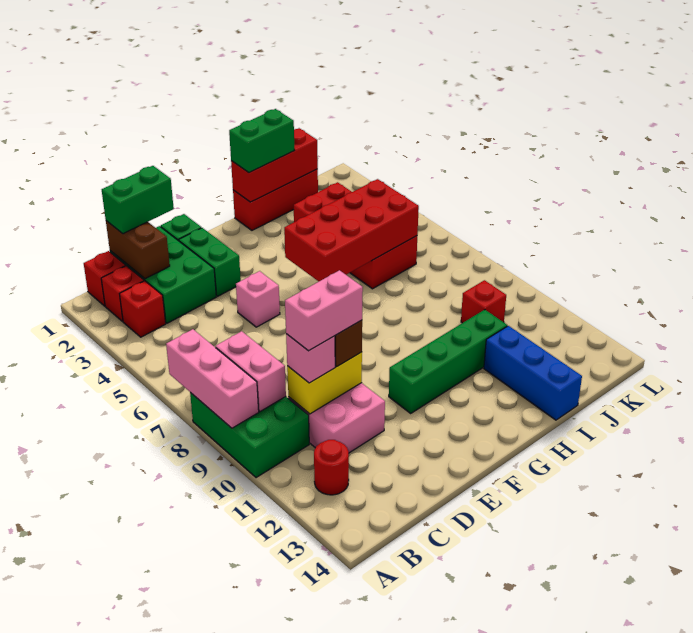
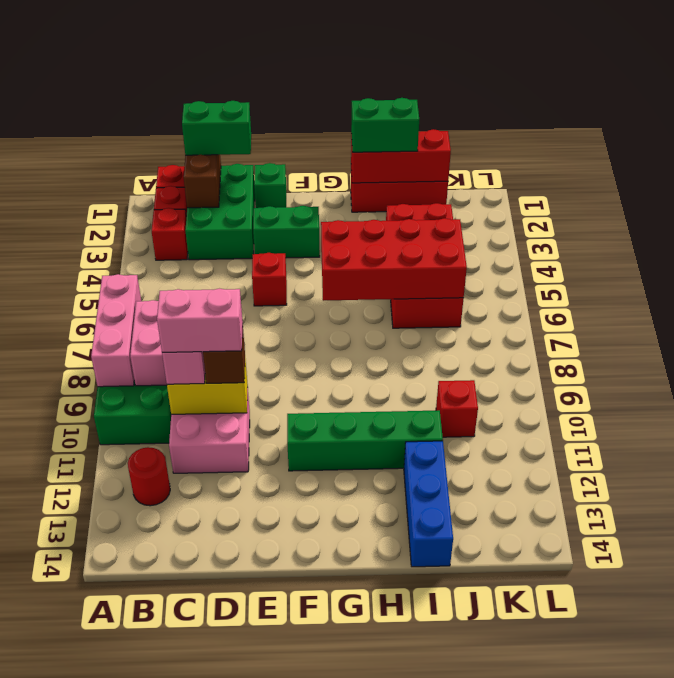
green 1x2 brick [179,228,241,296] -> green 1x2 brick turned to [253,206,320,258]
pink 1x1 brick [236,271,280,327] -> red 1x1 brick [252,253,287,306]

